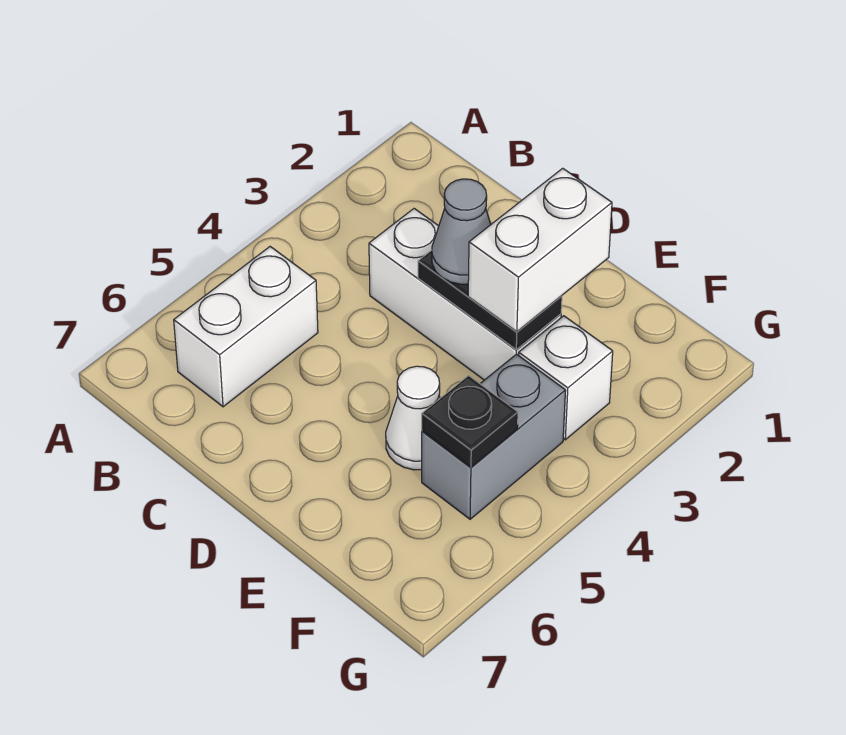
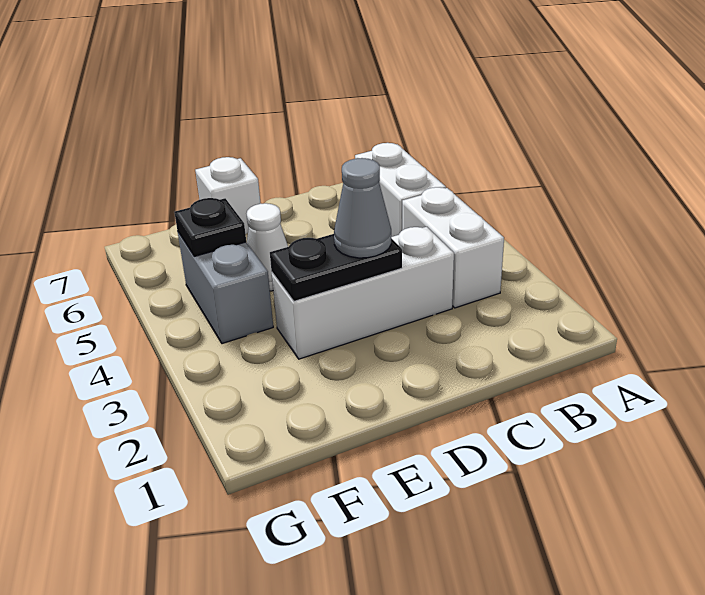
white 1x2 brick [468,168,612,332] -> white 1x2 brick moved to [402,187,504,308]
white 1x1 brick [519,316,613,440] -> white 1x1 brick moved to [195,157,261,234]

